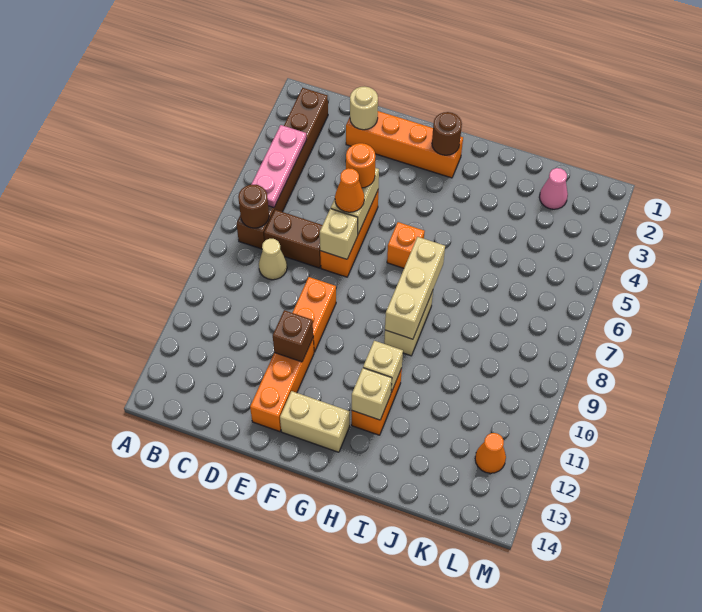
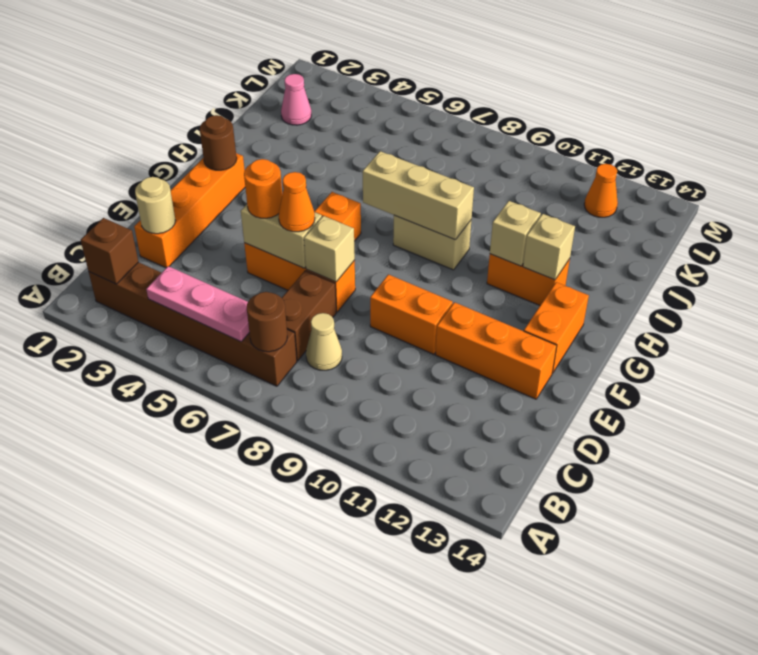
brown 1x1 brick [273,310,313,362] -> brown 1x1 brick moved to [81,218,138,284]
tan 1x2 brick [280,391,350,452] -> orange 1x2 brick [524,282,589,373]

